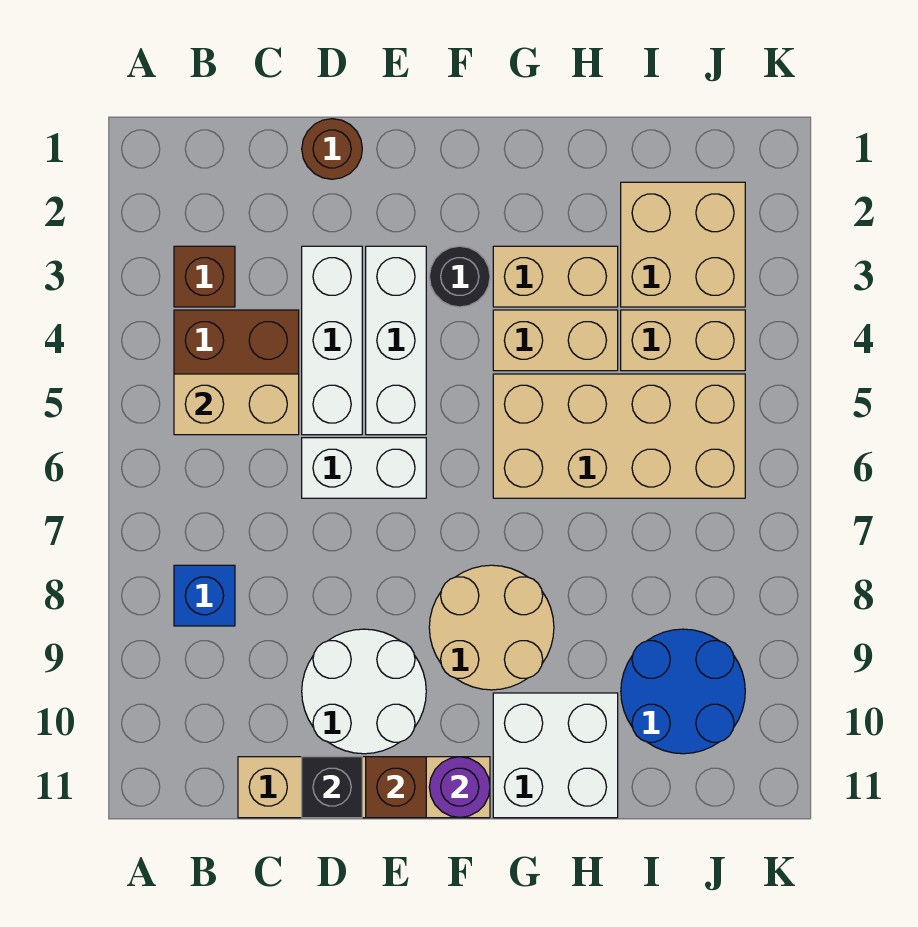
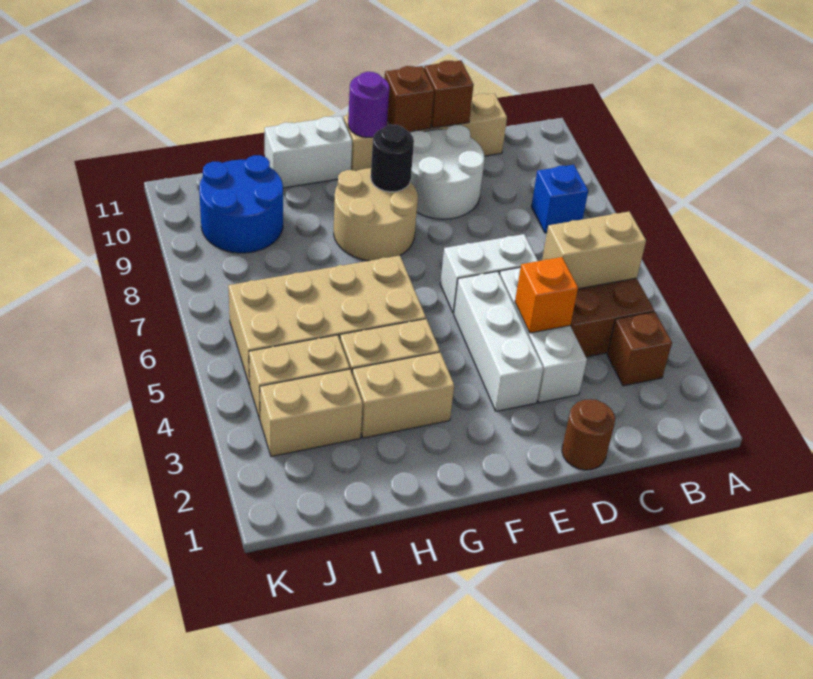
none -> orange 1x1 brick [515,257,578,333]
black 1x1 brick [302,757,362,818] -> brown 1x1 brick [424,61,474,128]
black 1x1 round brick [429,246,490,307] -> black 1x1 round brick moved to [371,125,414,192]
white 2x2 brick [493,693,618,818] -> white 1x2 brick [265,116,352,188]
tan 2x2 brick [621,182,745,307] -> tan 1x2 brick [260,369,363,456]

